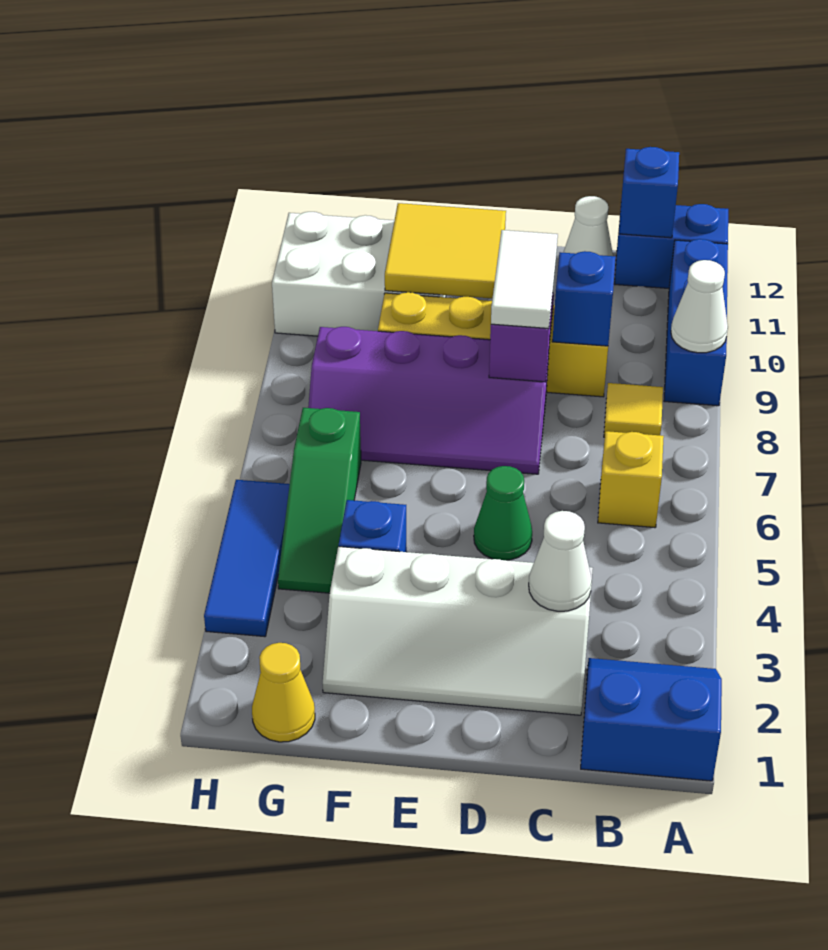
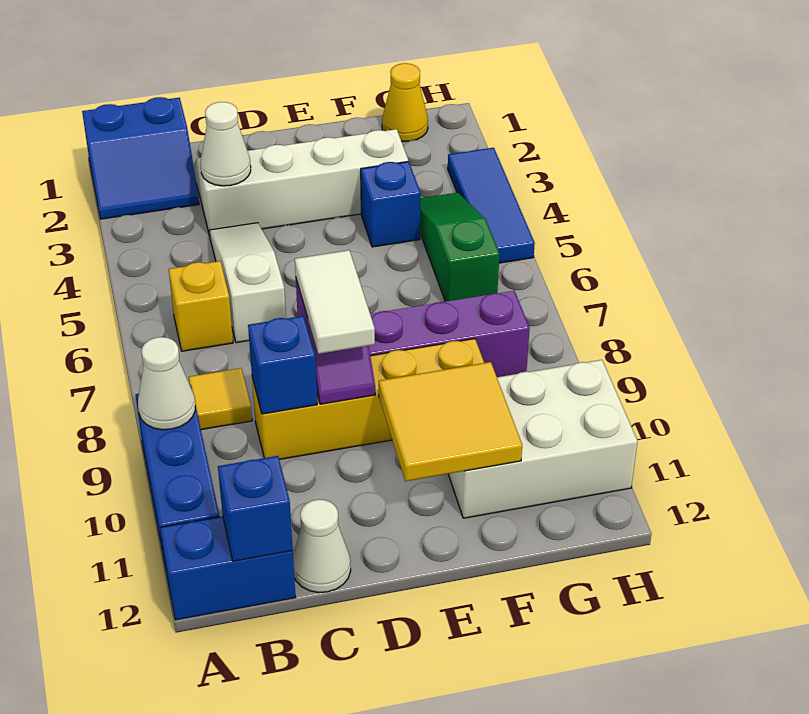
none -> white 1x3 slope [209,223,286,343]
green 1x1 cone [474,466,532,560] -> none

